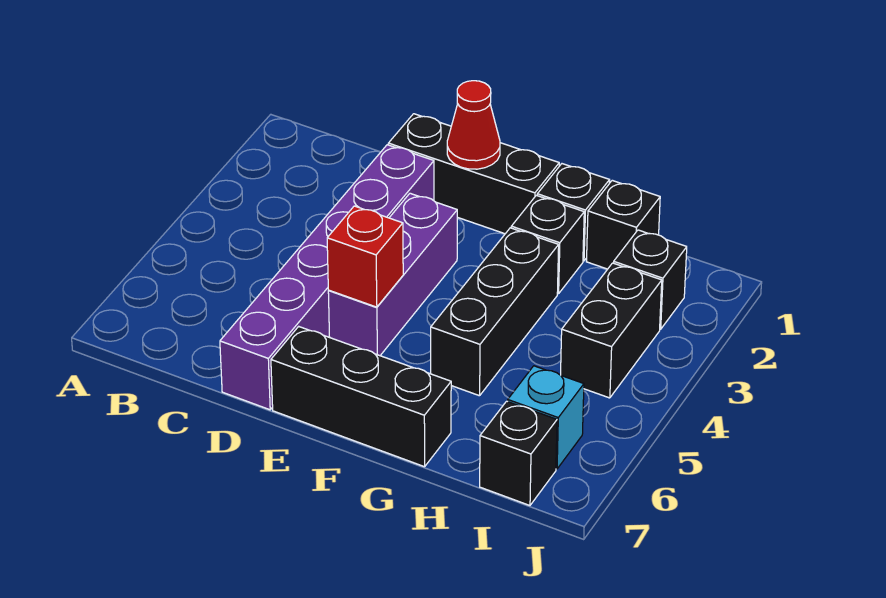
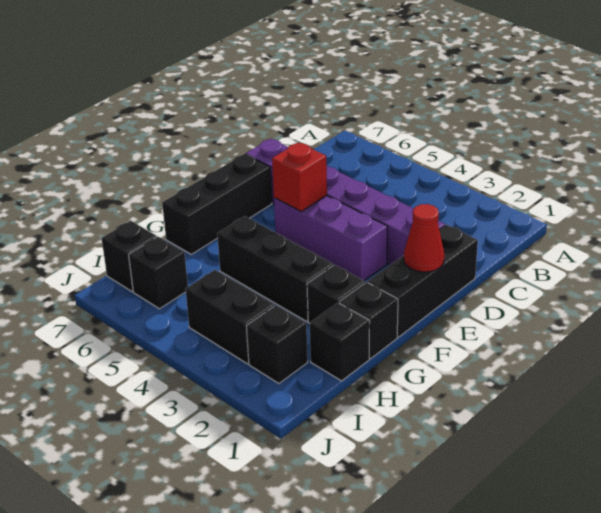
cyan 1x1 brick [508,366,584,469] -> black 1x1 brick [129,237,188,309]

